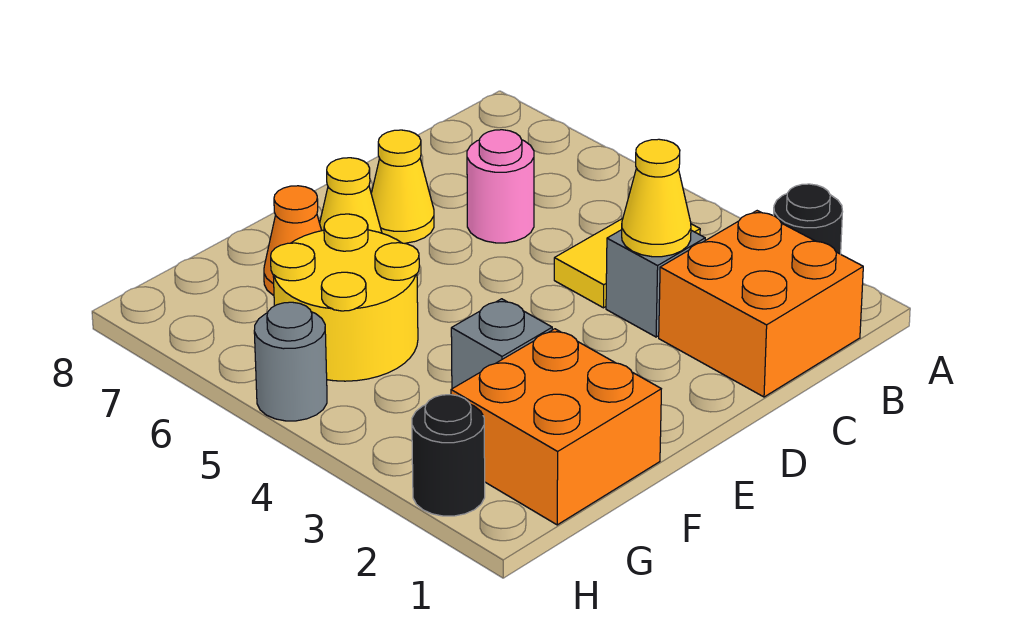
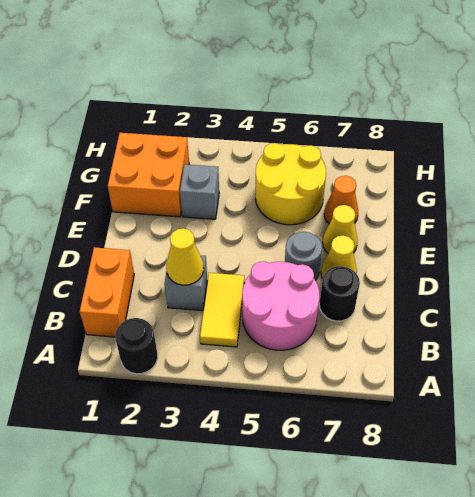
orange 2x2 brick [659,211,863,397] -> orange 1x2 brick [80,247,134,337]
pink 1x1 round brick [467,130,534,243] -> pink 2x2 round brick [242,261,320,350]
black 1x1 round brick [412,395,485,516] -> black 1x1 round brick moved to [319,266,360,321]
grey 1x1 round brick [254,302,327,421] -> grey 1x1 round brick moved to [285,232,322,280]

